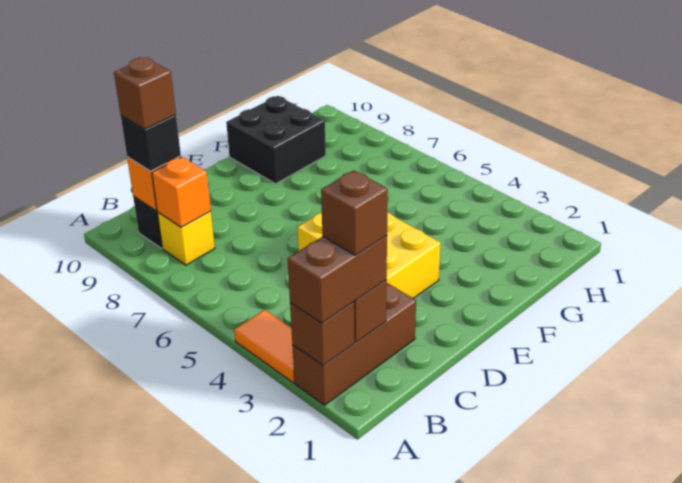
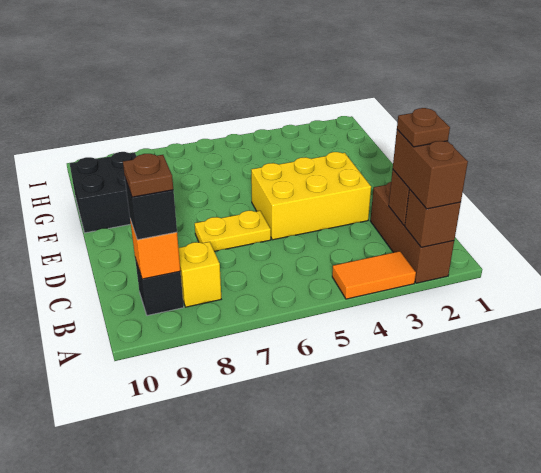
brown 1x1 brick [321,170,388,256] -> brown 1x1 plate [397,108,450,147]
orange 1x1 brick [152,157,211,227] -> none
brown 1x1 brick [114,58,176,129] -> brown 1x1 plate [123,154,173,197]
none -> yellow 1x2 plate [195,211,271,251]

